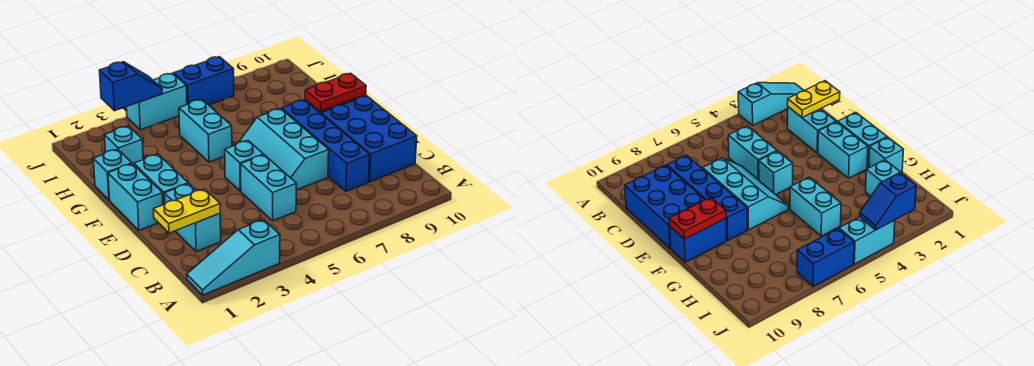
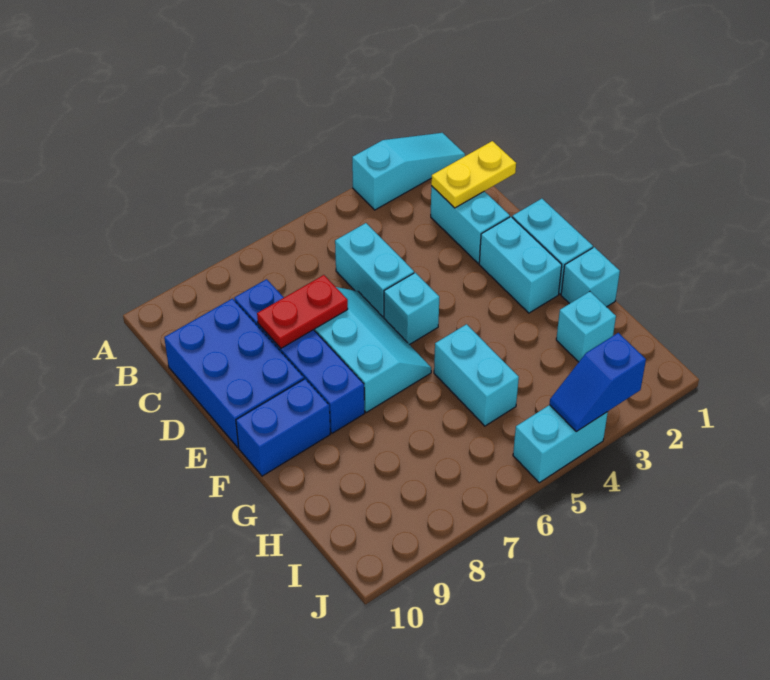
red 1x2 plate [305,73,366,112] -> red 1x2 plate moved to [257,275,348,348]
blue 1x2 brick [174,57,234,105] -> none

